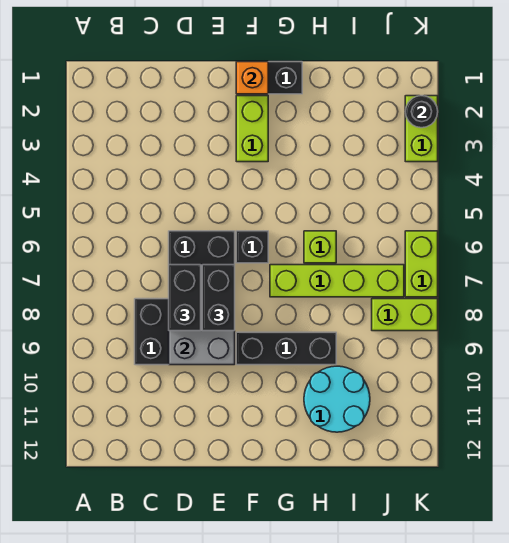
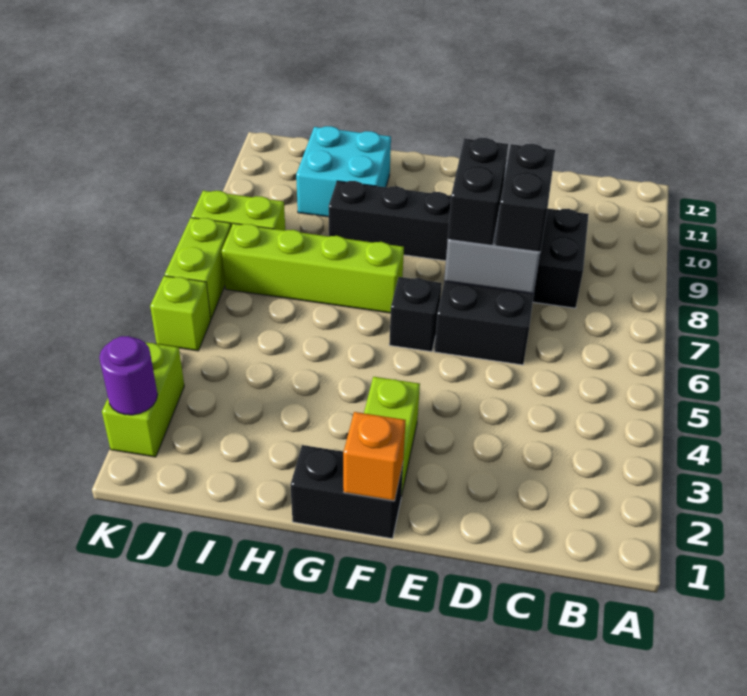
lime 1x1 brick [304,231,336,263] -> lime 1x1 brick moved to [150,276,211,351]
cyan 2x2 round brick [304,366,370,432] -> cyan 2x2 brick [296,126,391,217]
black 1x1 round brick [405,96,438,128] -> purple 1x1 round brick [99,336,157,415]

